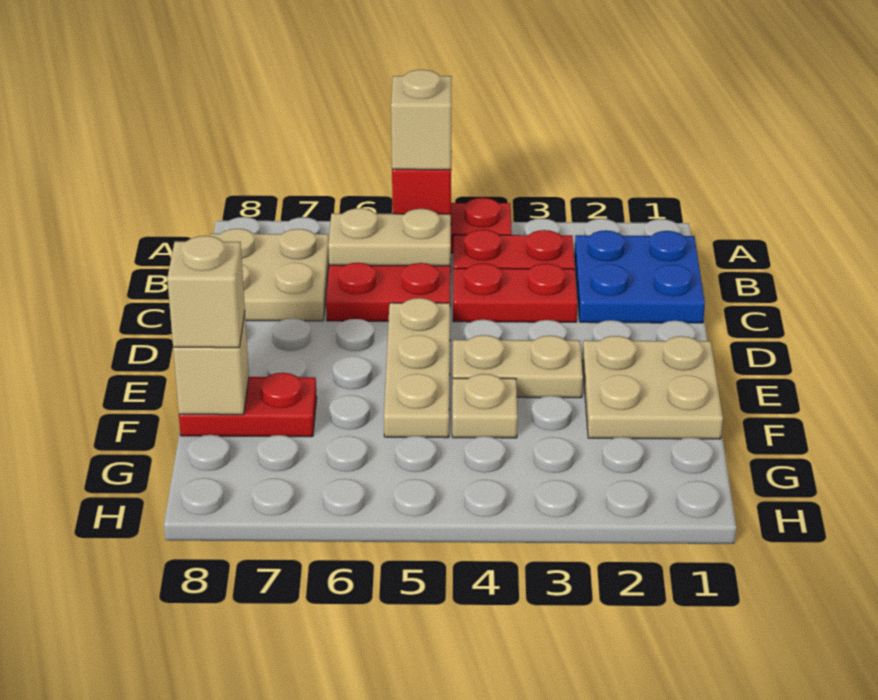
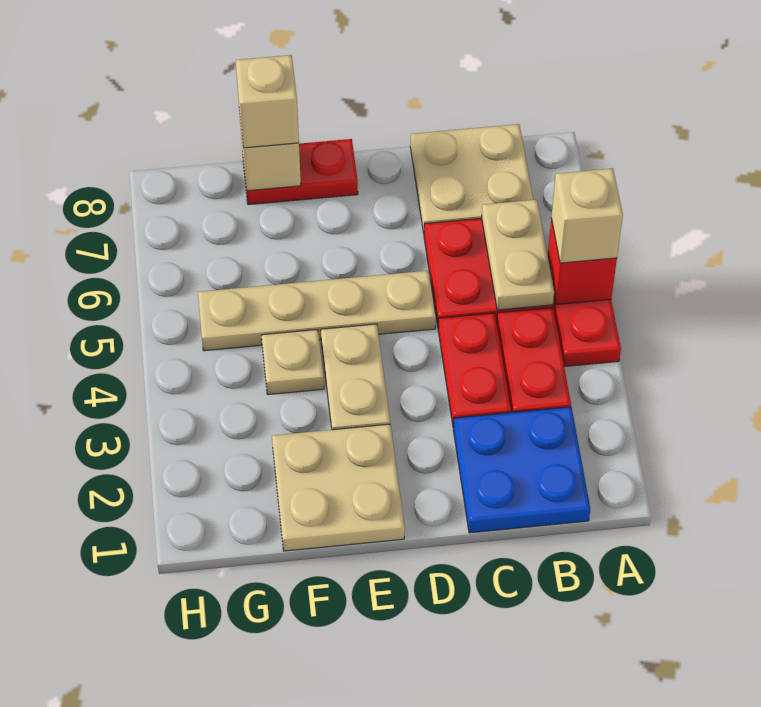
tan 1x3 plate [384,298,450,438] -> tan 1x4 plate [198,271,436,351]
red 1x2 plate [179,373,317,437] -> red 1x2 plate turned to [243,139,358,205]

